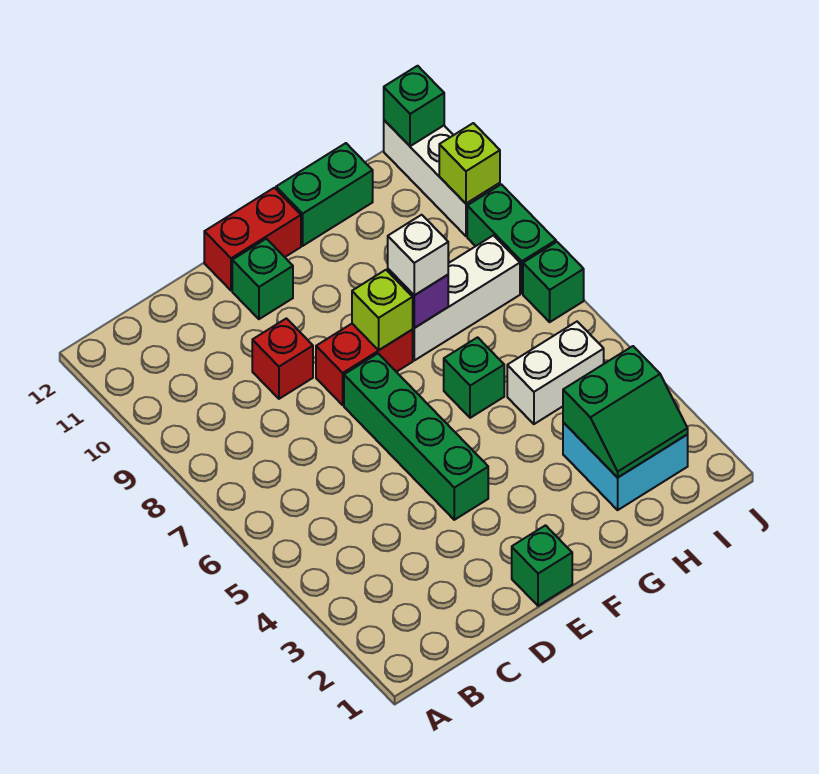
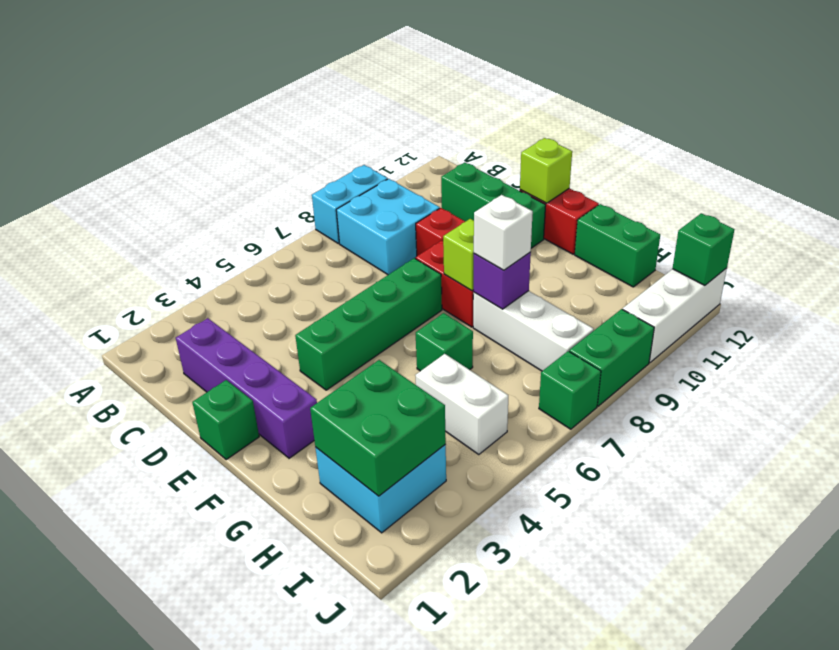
none -> cyan 1x2 brick [312,165,388,244]
none -> cyan 2x2 brick [336,179,440,275]
none -> purple 1x4 brick [176,318,317,458]
green 1x1 brick [232,239,293,319] -> green 1x3 brick [441,163,546,248]
green 2x2 slope [563,346,688,478] -> green 2x2 brick [310,360,446,496]
lime 1x1 brick [439,123,500,204] -> lime 1x1 brick moved to [520,138,572,203]

